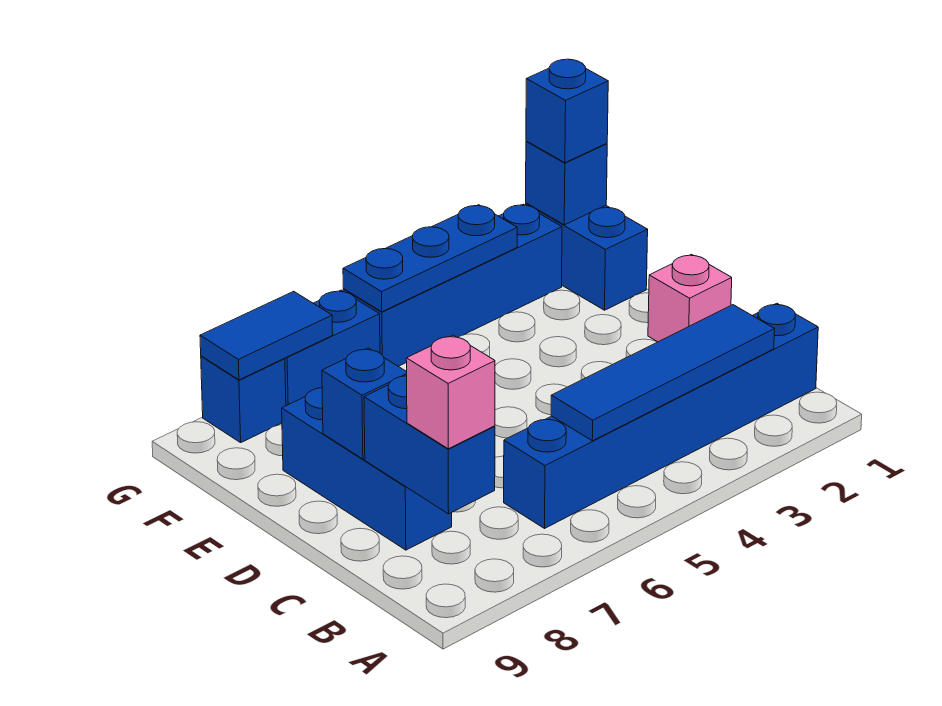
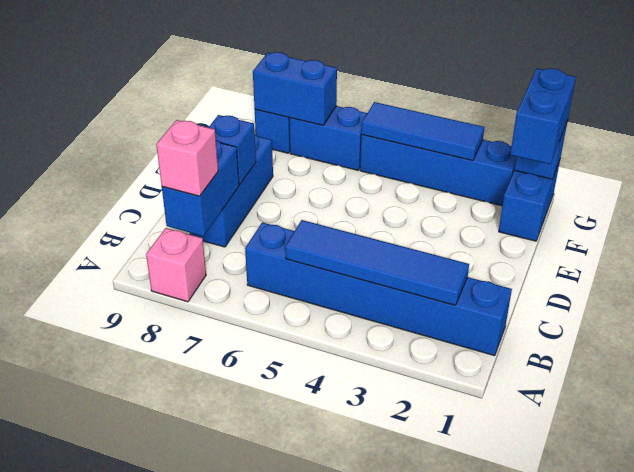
pink 1x1 brick [648,254,732,342] -> pink 1x1 brick moved to [146,228,206,302]
blue 1x1 brick [526,59,608,163] -> blue 1x2 brick [510,68,576,164]
blue 1x3 plate [343,205,517,312] -> blue 1x3 tile [361,102,484,161]
blue 1x2 tile [200,291,333,380] -> blue 1x2 brick [253,52,337,125]

